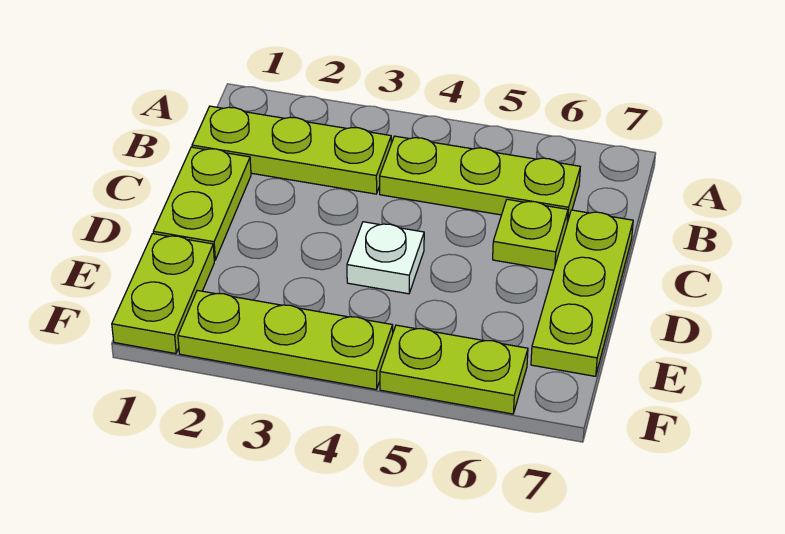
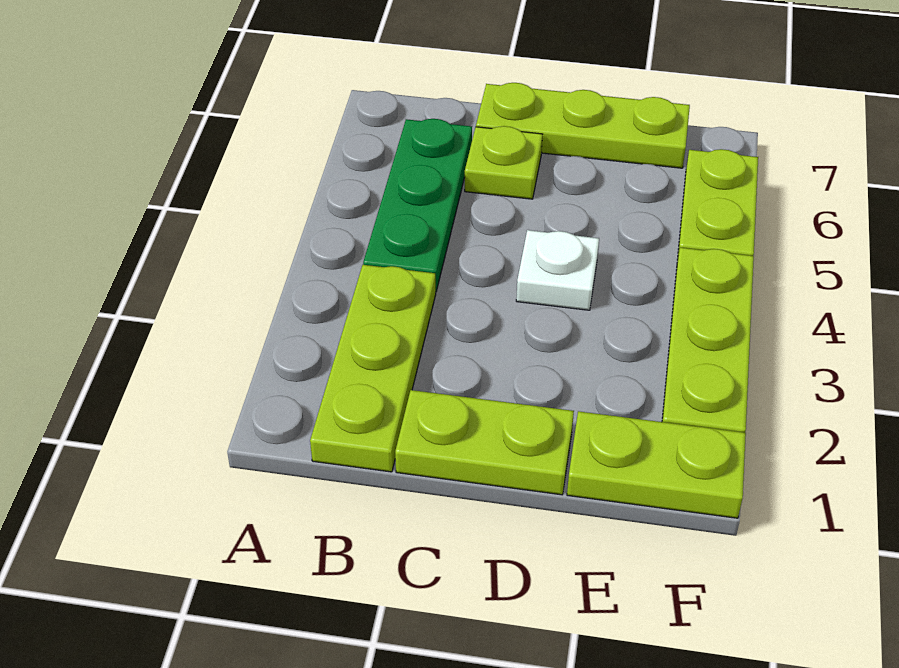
lime 1x3 plate [380,136,580,222] -> green 1x3 plate [363,119,472,291]

